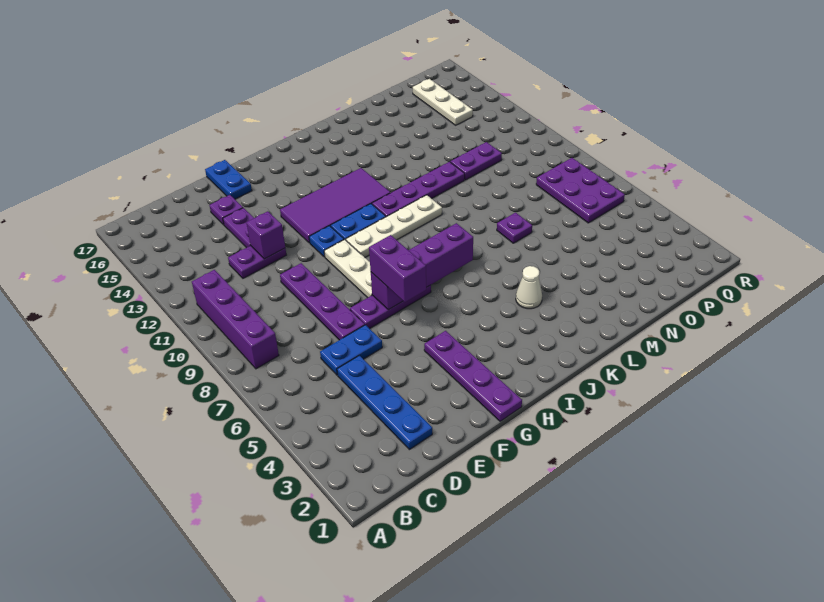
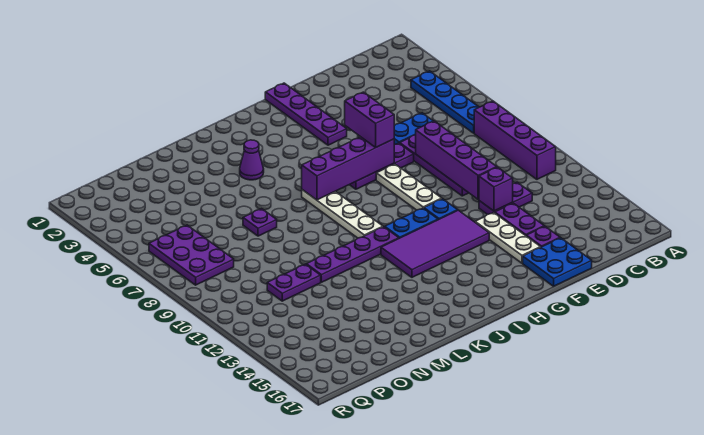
blue 1x4 plate [337,355,432,450] -> blue 1x4 plate moved to [411,71,479,133]
none -> purple 1x4 brick [416,121,497,199]
blue 1x2 plate [205,160,252,199] -> blue 2x2 plate [523,238,592,286]
white 1x4 plate [346,195,442,257] -> white 1x4 plate turned to [302,190,383,238]
white 1x1 cone [516,266,542,309] -> purple 1x1 cone [240,140,264,180]
white 1x3 plate [413,79,473,125] -> white 1x3 plate moved to [475,213,541,263]

